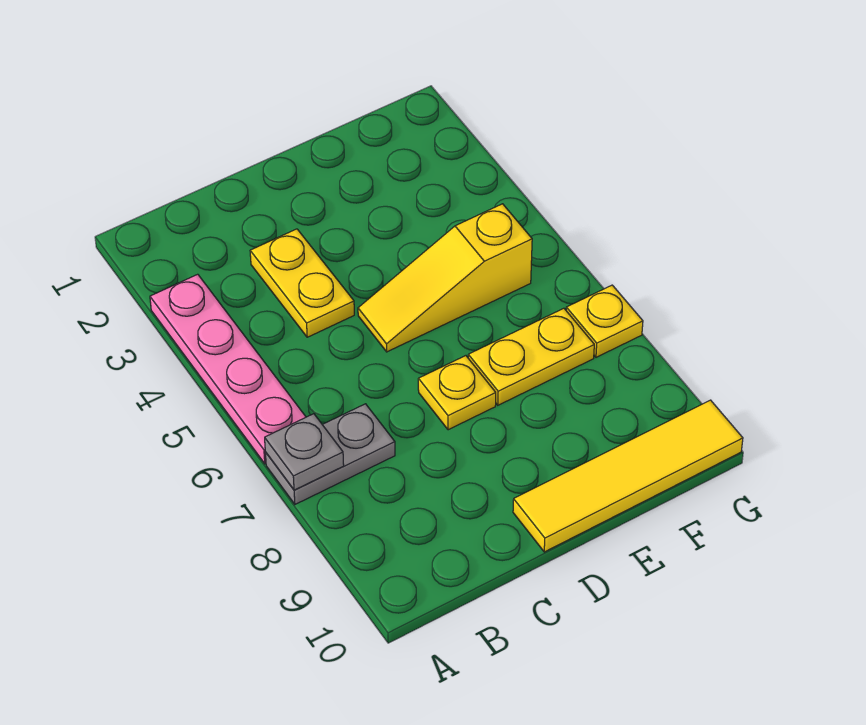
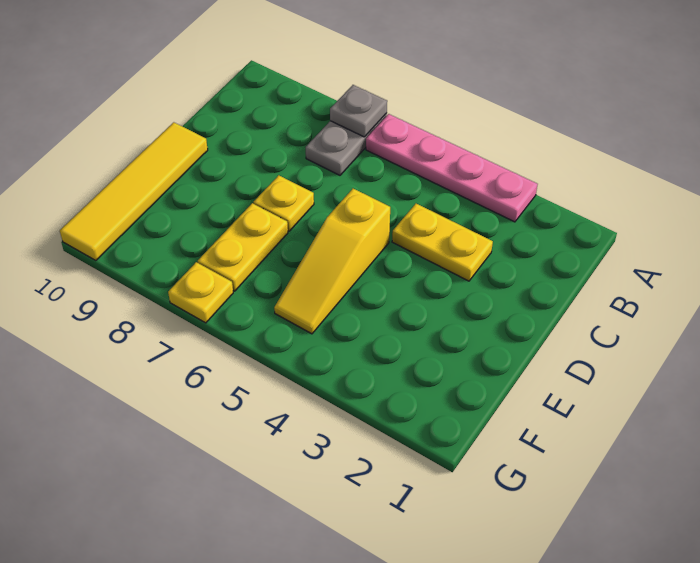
yellow 1x3 slope [358,204,532,352] -> yellow 1x3 slope turned to [274,189,390,334]

